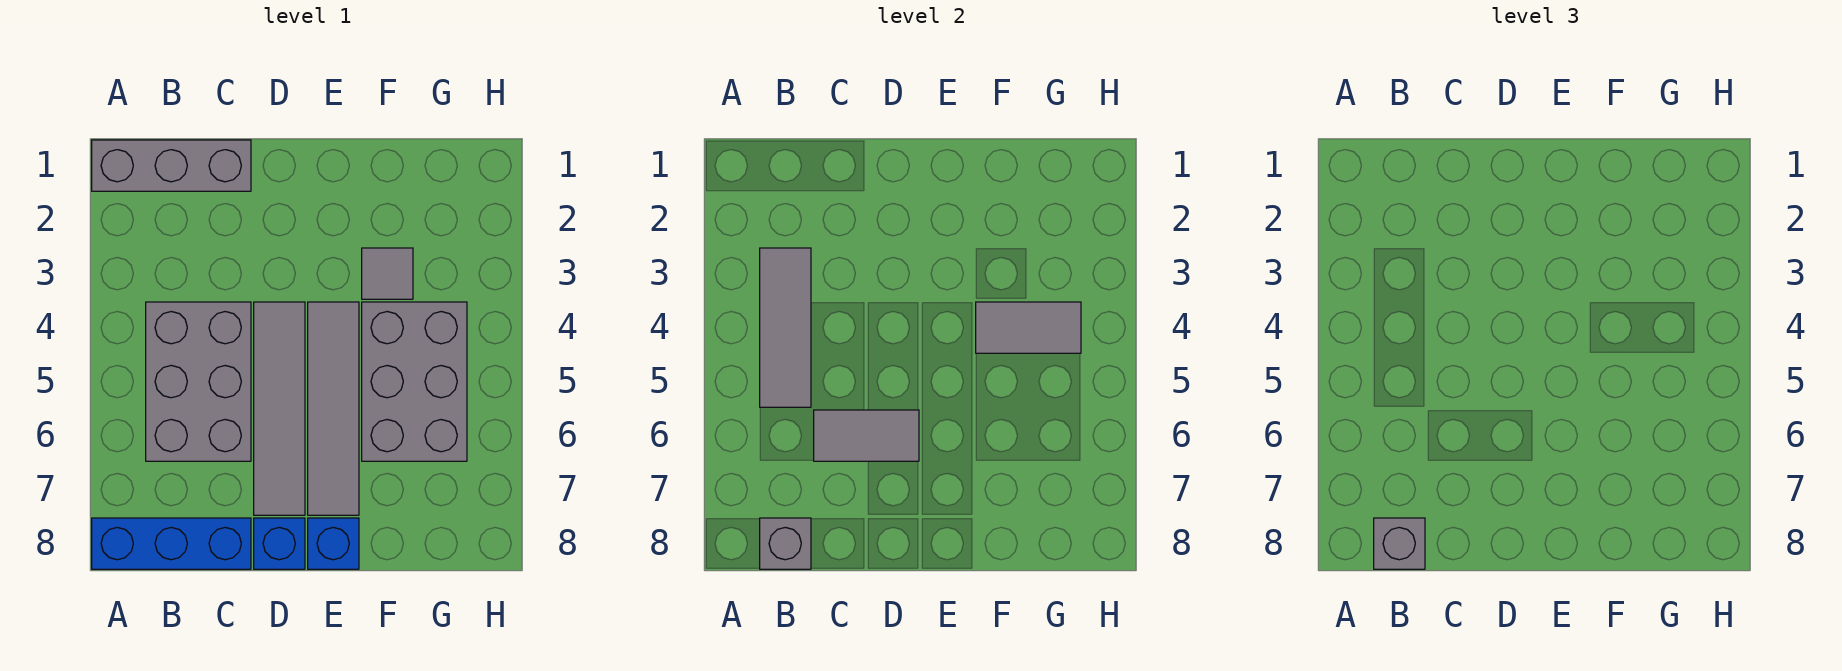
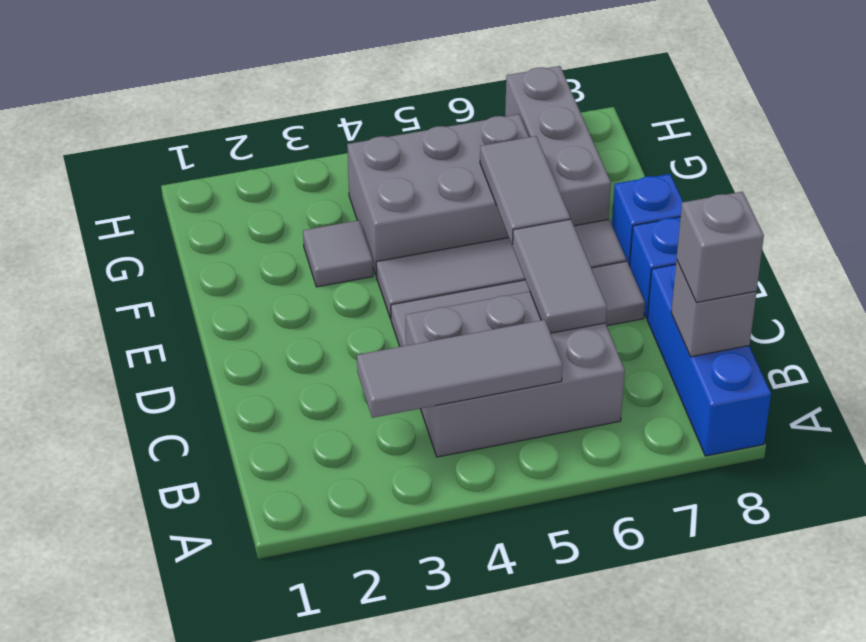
grey 1x3 brick [92,140,251,191] -> grey 1x3 brick moved to [505,66,611,226]
grey 1x2 tile [976,302,1081,353] -> grey 1x2 tile moved to [480,136,570,245]

